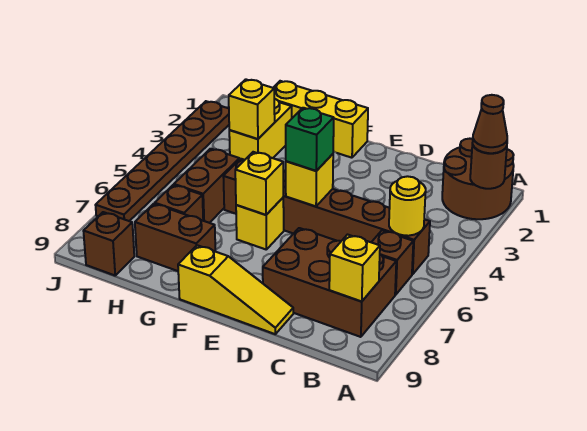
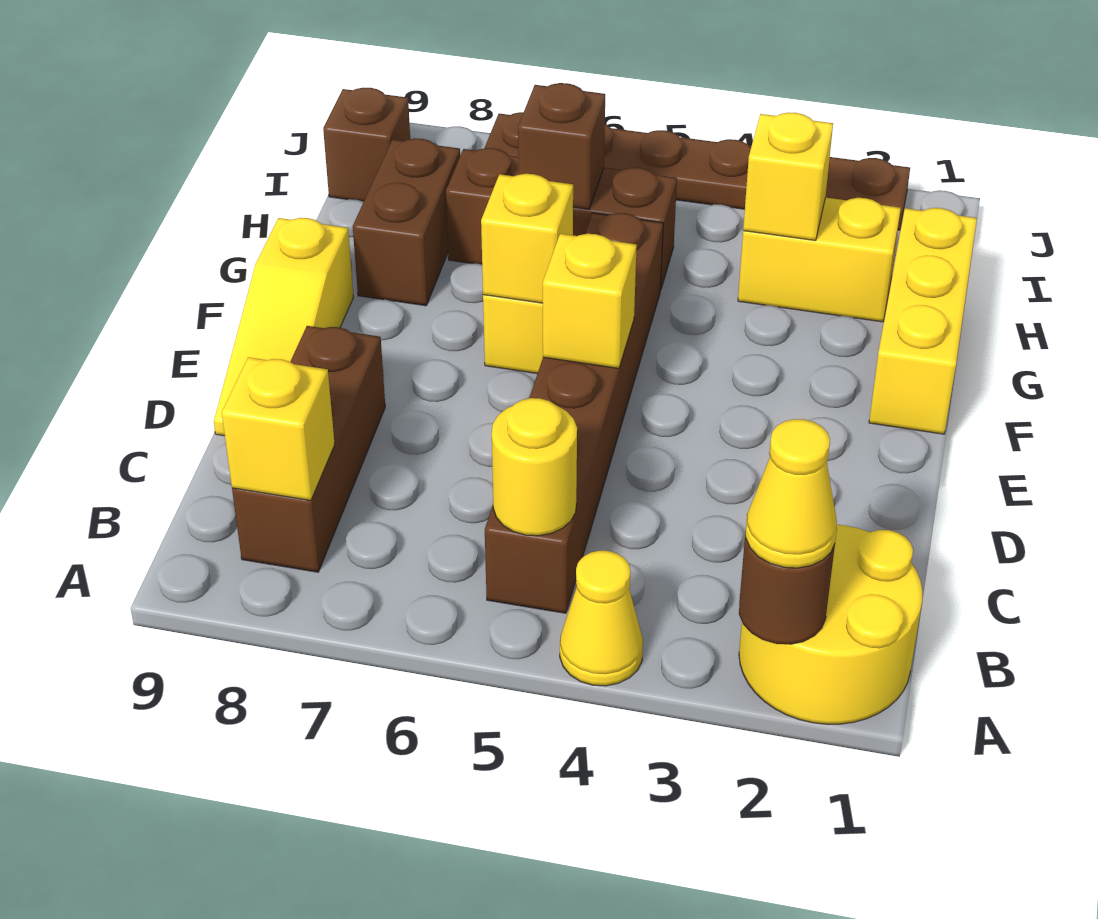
brown 2x2 round brick [442,139,514,219] -> yellow 2x2 round brick [739,525,922,724]
brown 1x1 cone [473,95,507,153] -> yellow 1x1 cone [746,419,837,568]
none -> yellow 1x1 cone [560,551,643,686]
brown 1x1 brick [371,230,413,295] -> brown 1x1 brick moved to [518,83,605,209]
brown 2x3 brick [263,228,396,337] -> brown 1x3 brick [232,326,385,572]
green 1x1 brick [286,108,334,171] -> none

